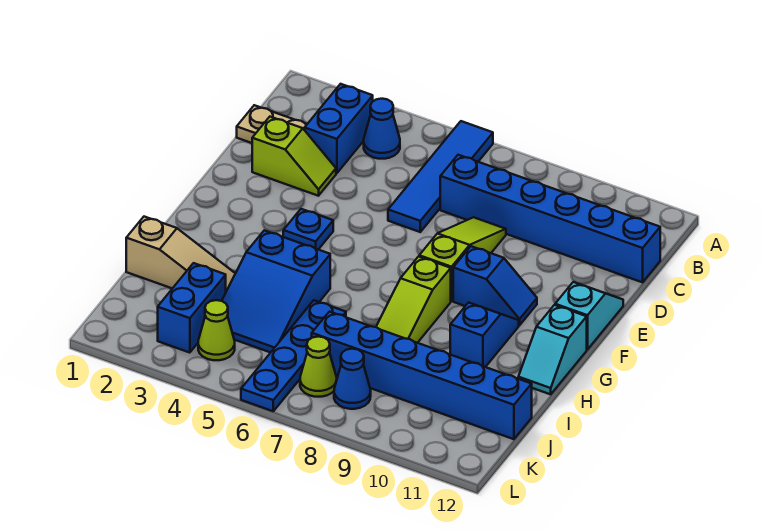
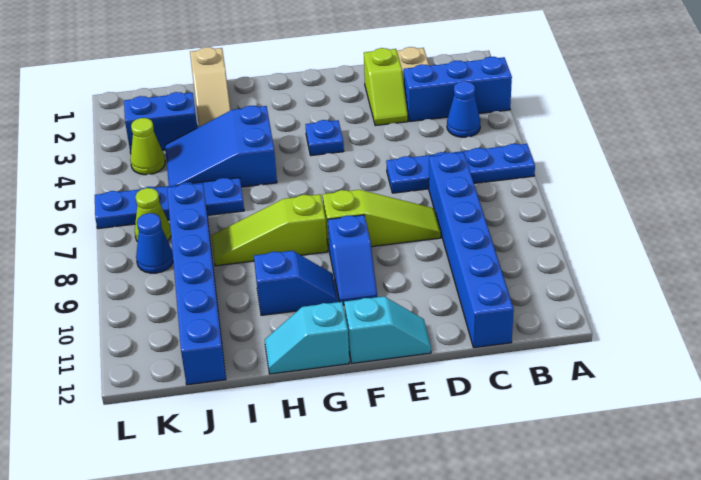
blue 1x4 tile [388,121,493,232] -> blue 1x4 plate [386,144,535,193]
blue 1x2 brick [305,84,373,173] -> blue 1x3 brick [404,57,512,122]

